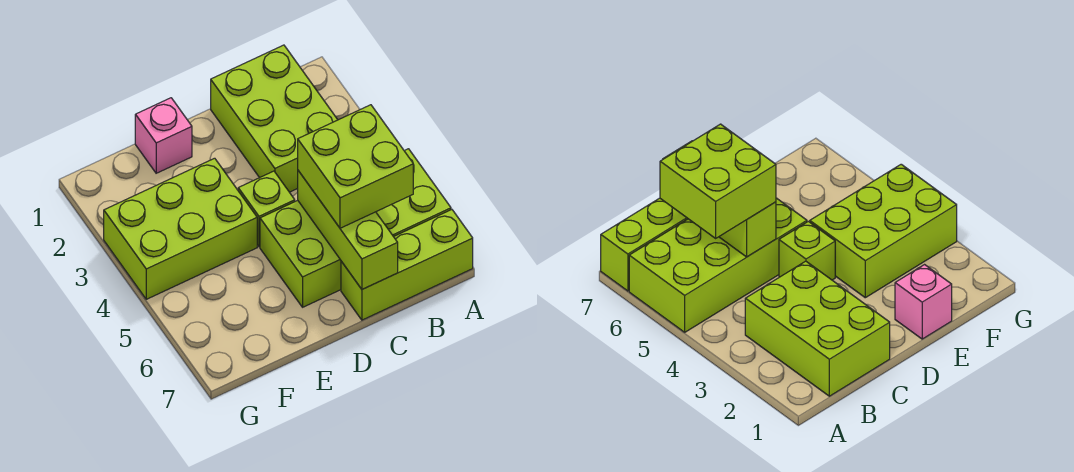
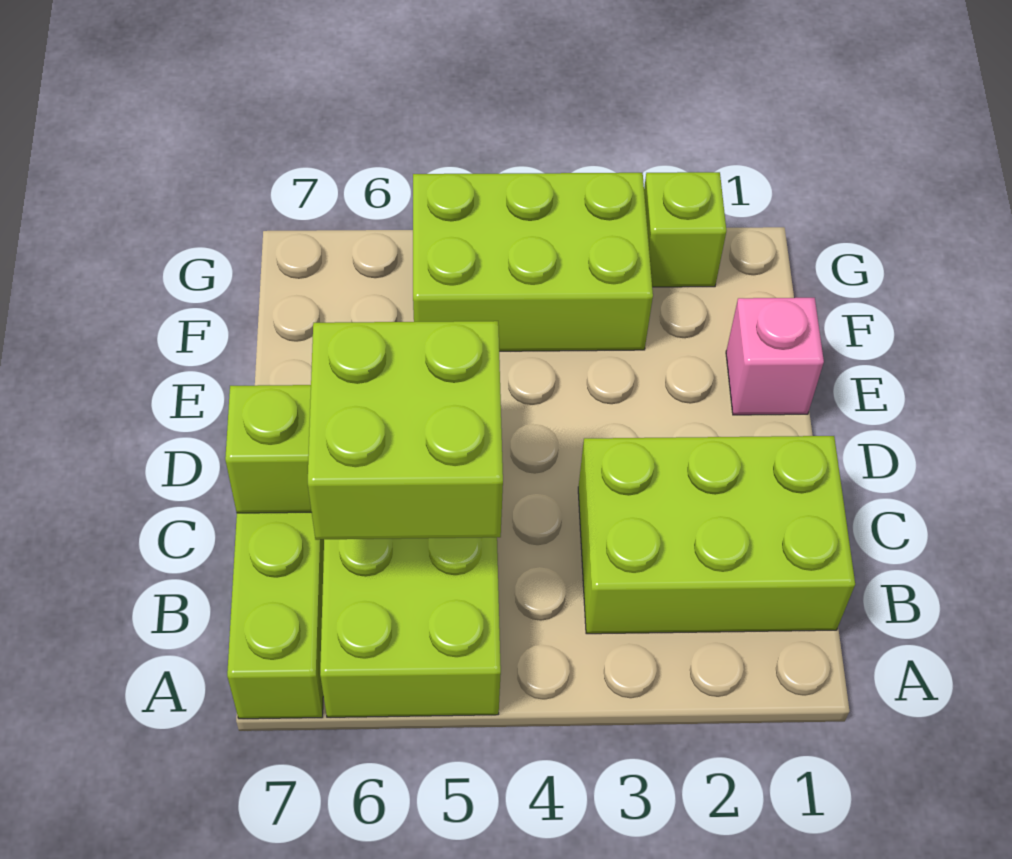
lime 1x1 brick [238,171,295,247] -> lime 1x1 brick moved to [644,172,727,287]
lime 2x3 brick [104,158,257,299] -> lime 2x3 brick turned to [413,173,653,351]

